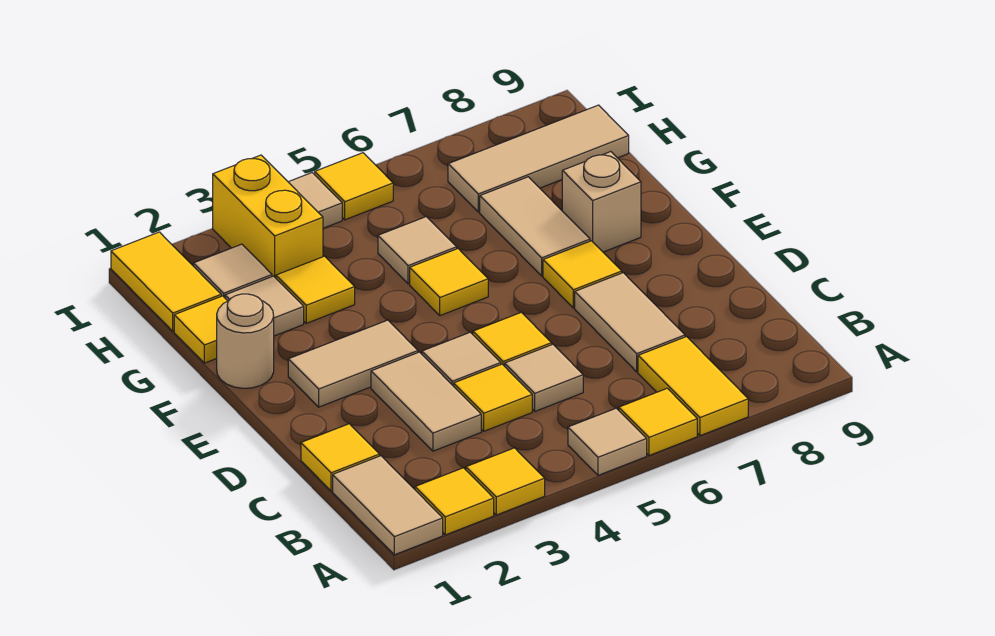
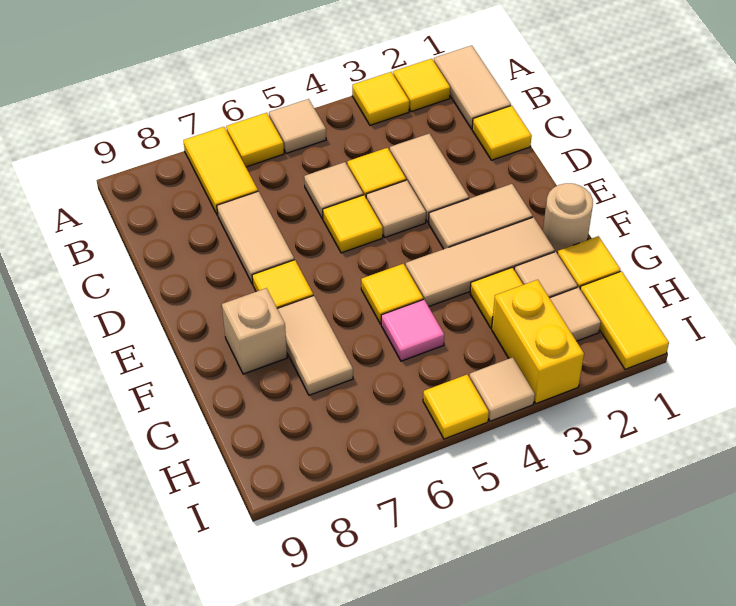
tan 1x1 tile [378,217,457,284] -> pink 1x1 tile [381,299,444,361]
tan 1x3 tile [448,105,629,212] -> tan 1x3 tile moved to [406,217,555,307]

